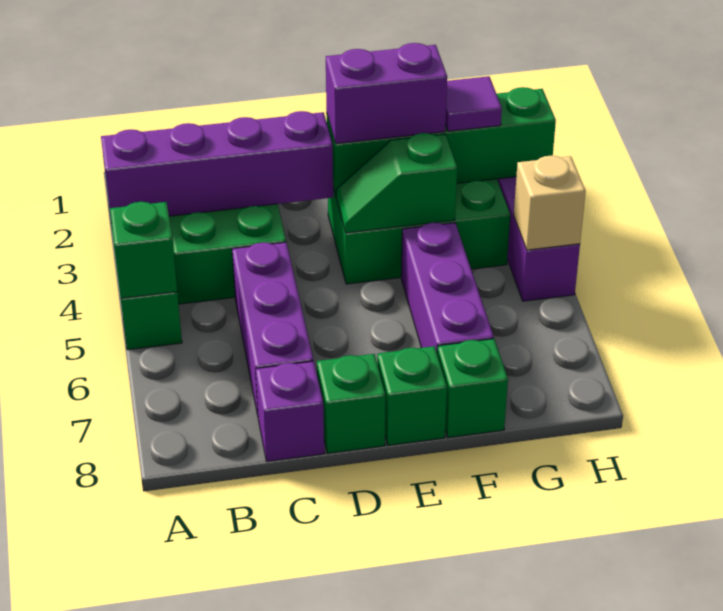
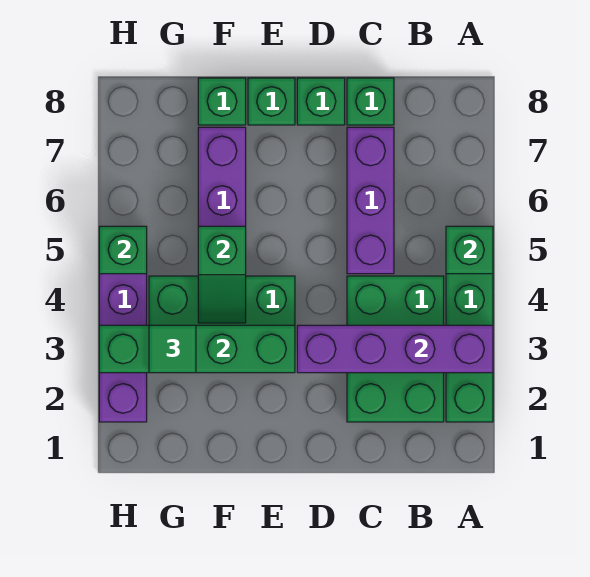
purple 1x1 brick [256,361,324,461] -> green 1x1 brick [347,78,394,125]
purple 1x2 brick [326,43,447,144] -> none
green 1x2 slope [336,133,457,233] -> green 1x2 slope turned to [198,226,246,323]
purple 1x1 tile [445,76,502,131] -> green 1x1 tile [149,325,196,373]
tan 1x1 brick [514,156,586,250] -> green 1x1 brick [99,226,147,274]

